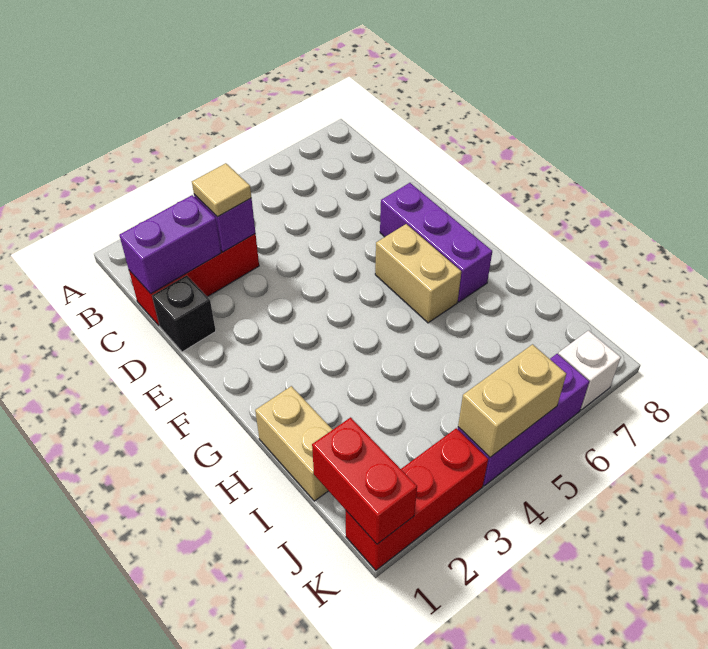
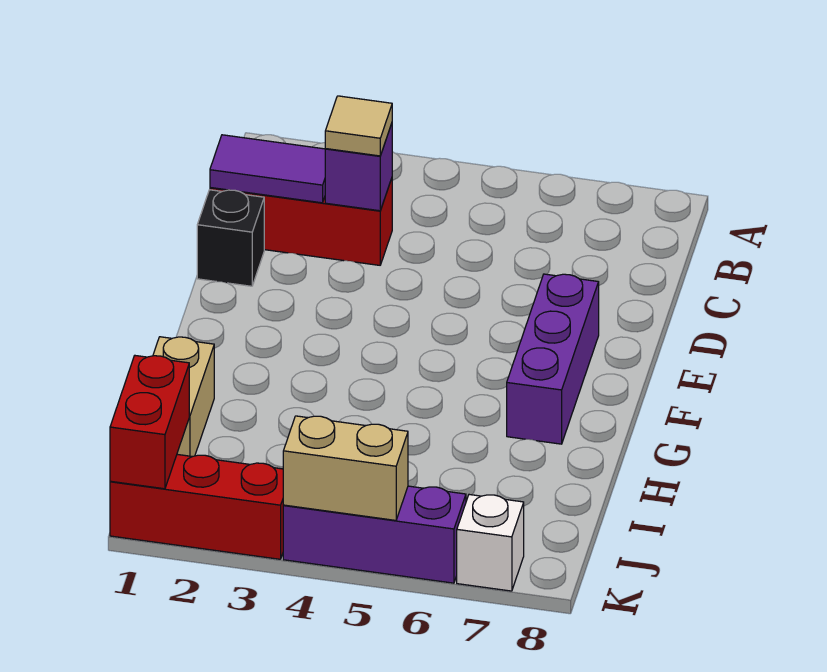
purple 1x2 brick [119,195,221,294] -> purple 1x2 tile [210,135,325,203]
tan 1x2 brick [375,224,461,323] -> none

